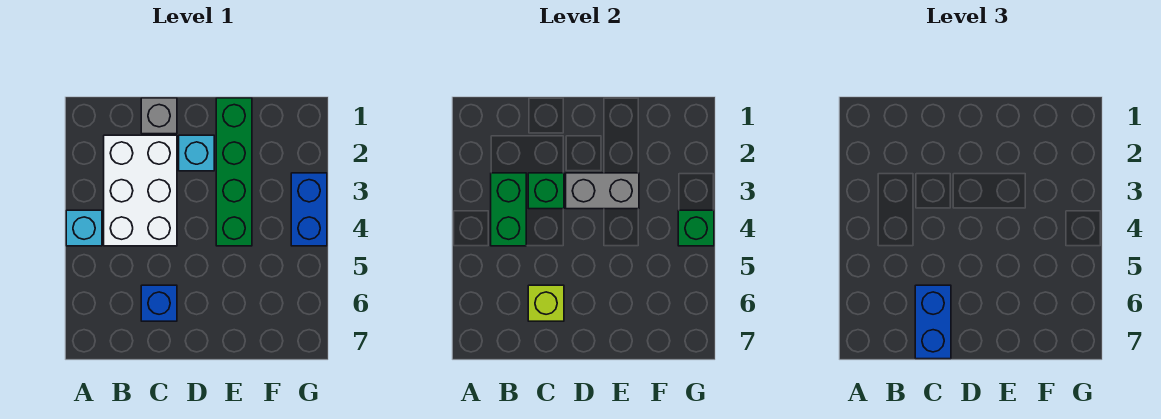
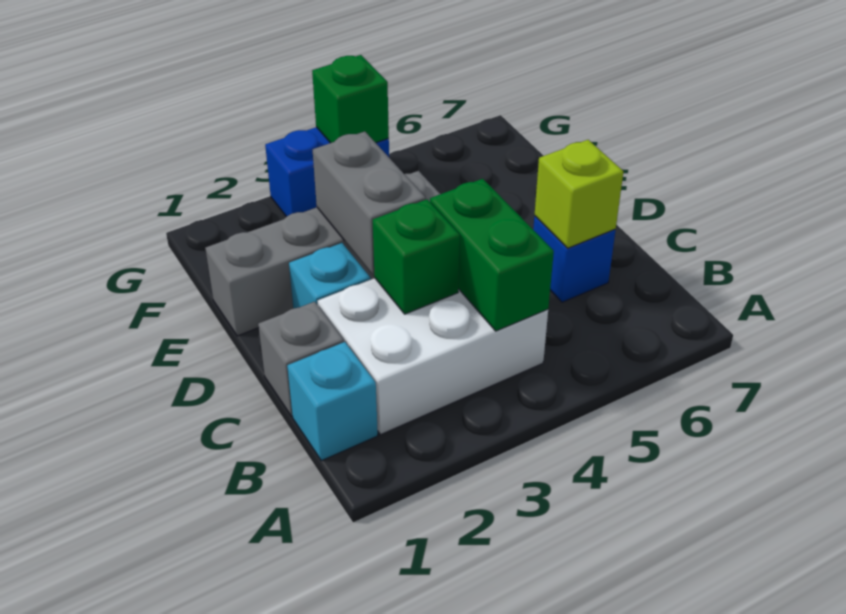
cyan 1x1 brick [66,210,102,246] -> cyan 1x1 brick moved to [287,342,378,461]
green 1x2 brick [491,173,526,246] -> green 1x2 brick turned to [430,179,554,331]
blue 1x2 brick [915,285,951,359] -> none
green 1x4 brick [216,98,252,246] -> grey 1x4 brick [205,171,440,336]

